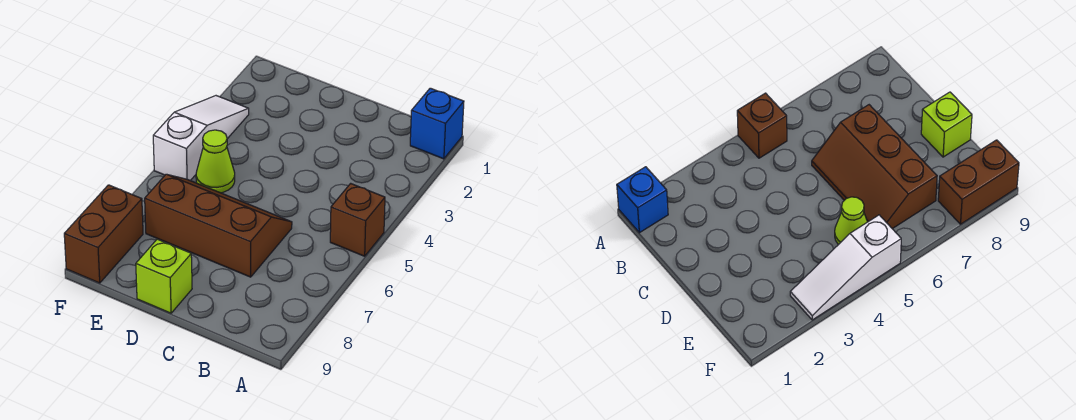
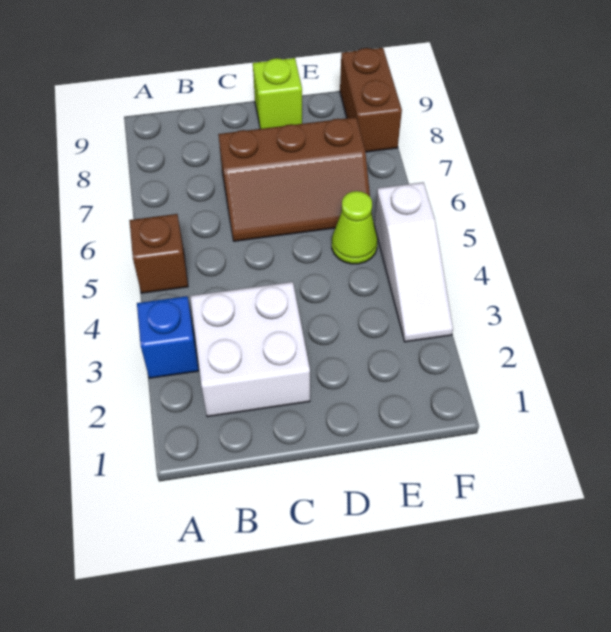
blue 1x1 brick [410,88,464,159] -> blue 1x1 brick moved to [137,296,199,378]
none -> white 2x2 brick [190,282,310,417]

